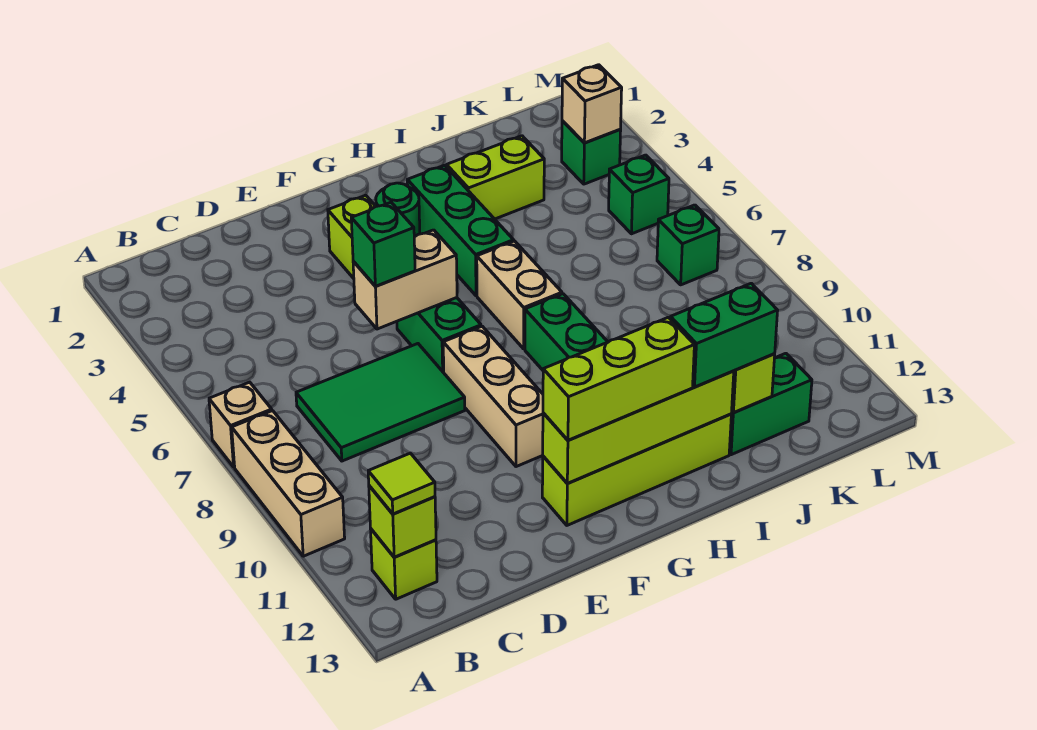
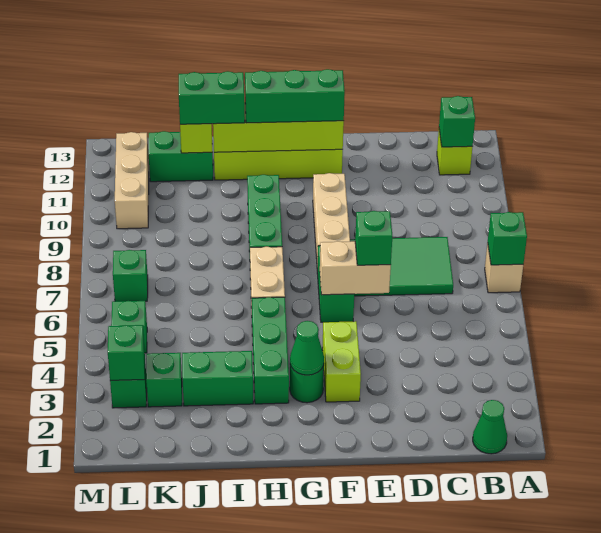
none -> green 1x1 brick [488,212,527,265]
tan 1x3 brick [232,411,345,556] -> tan 1x3 brick moved to [115,132,149,229]
none -> green 1x1 cone [473,400,507,454]
lime 1x1 brick [369,486,436,557] -> green 1x1 brick [439,96,475,147]
lime 1x1 tile [368,453,435,514] -> none
lime 1x3 brick [543,317,694,440] -> green 1x3 brick [245,69,345,123]
none -> green 1x1 cone [290,321,324,375]
lime 1x2 brick [447,136,544,219] -> green 1x2 brick [182,351,253,406]
none -> green 1x1 brick [146,353,182,407]
tan 1x1 brick [562,65,622,143] -> green 1x1 brick [108,325,145,380]

